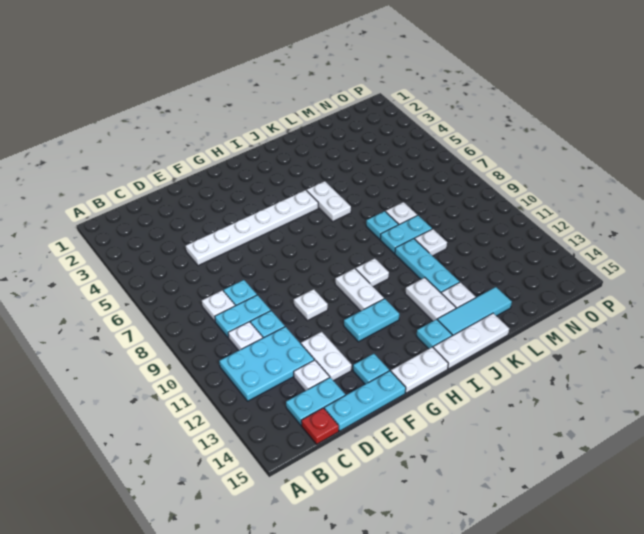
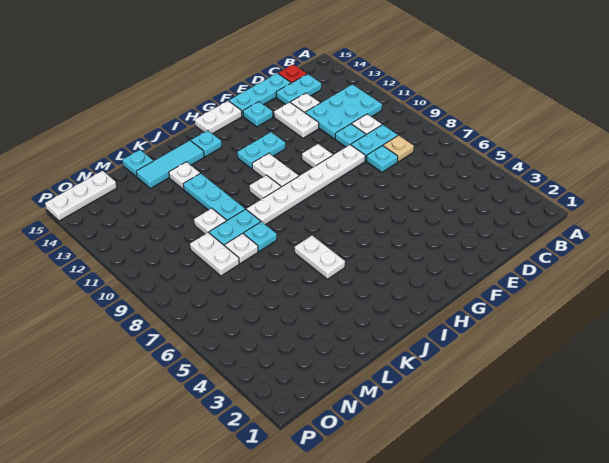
white 1x1 plate [202,290,235,321] -> tan 1x1 plate [383,135,414,162]
white 1x6 plate [186,190,318,266] -> white 1x6 plate moved to [247,145,365,225]
white 1x3 plate [433,313,509,369] -> white 1x3 plate moved to [45,171,117,221]
white 1x2 plate [405,278,456,321] -> white 1x2 plate moved to [190,232,239,276]
none -> cyan 1x1 plate [123,150,153,177]

